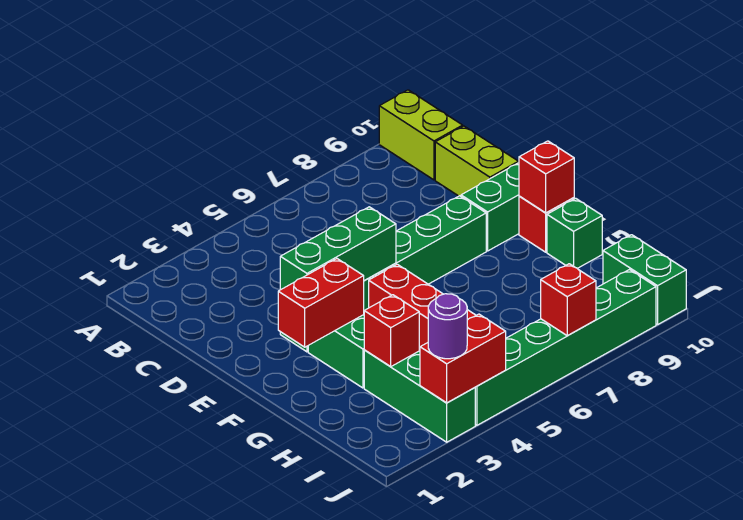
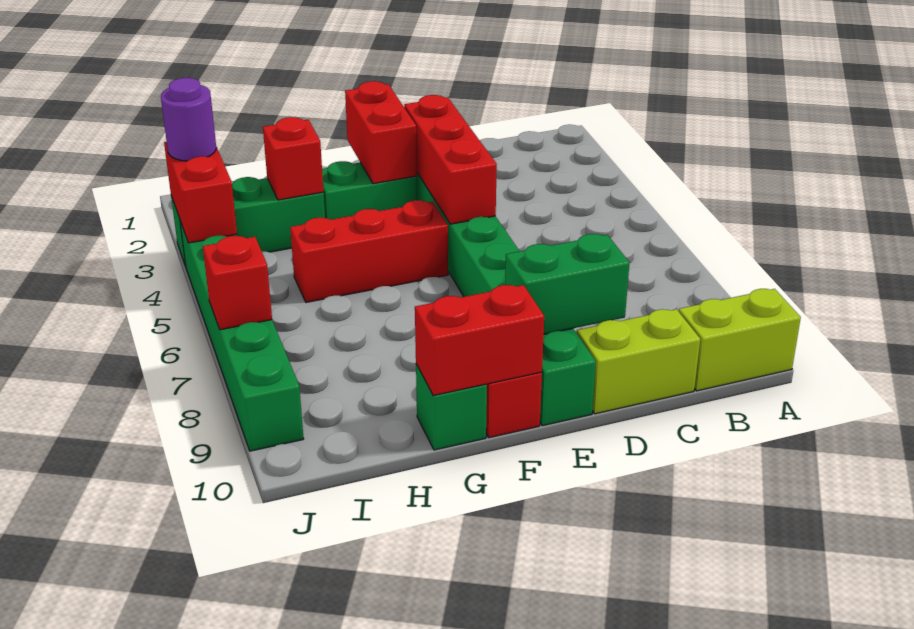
green 1x3 brick [280,207,396,290] -> red 1x3 brick [404,95,497,224]
red 1x1 brick [519,141,574,213] -> red 1x2 brick [415,285,544,396]
green 1x2 brick [603,235,686,325] -> green 1x2 brick moved to [505,234,629,334]

